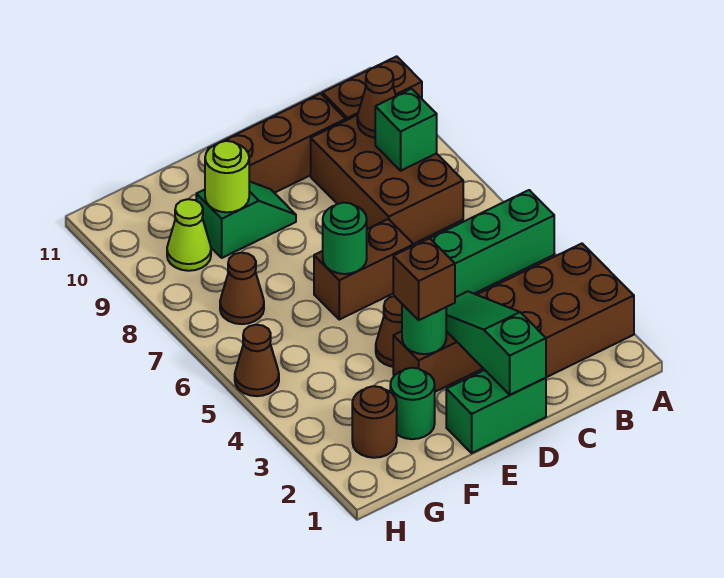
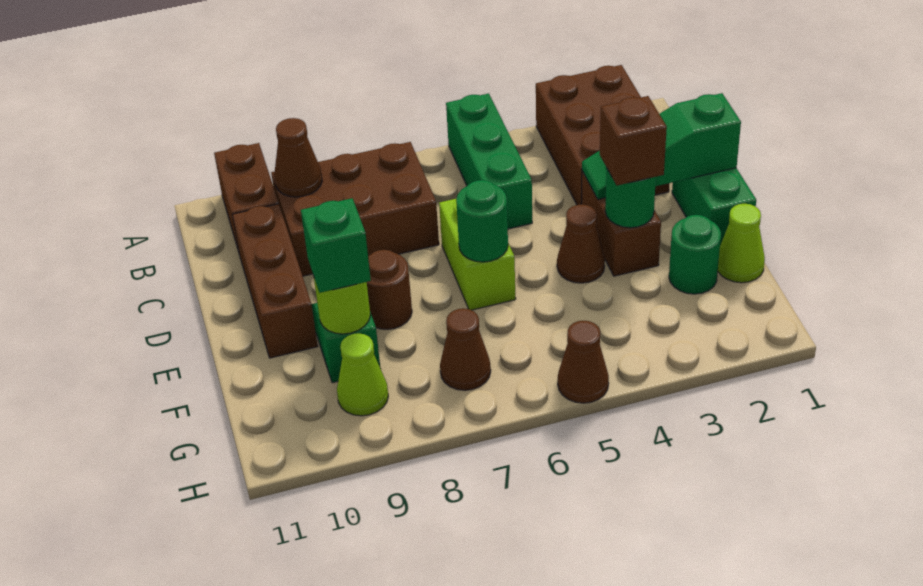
green 1x1 brick [375,89,437,171] -> green 1x1 brick moved to [301,198,371,293]
brown 1x2 brick [314,219,414,320] -> lime 1x2 brick [439,199,516,310]
none -> lime 1x1 cone [718,204,765,283]
brown 1x1 round brick [352,386,397,458] -> brown 1x1 round brick moved to [367,250,412,329]

